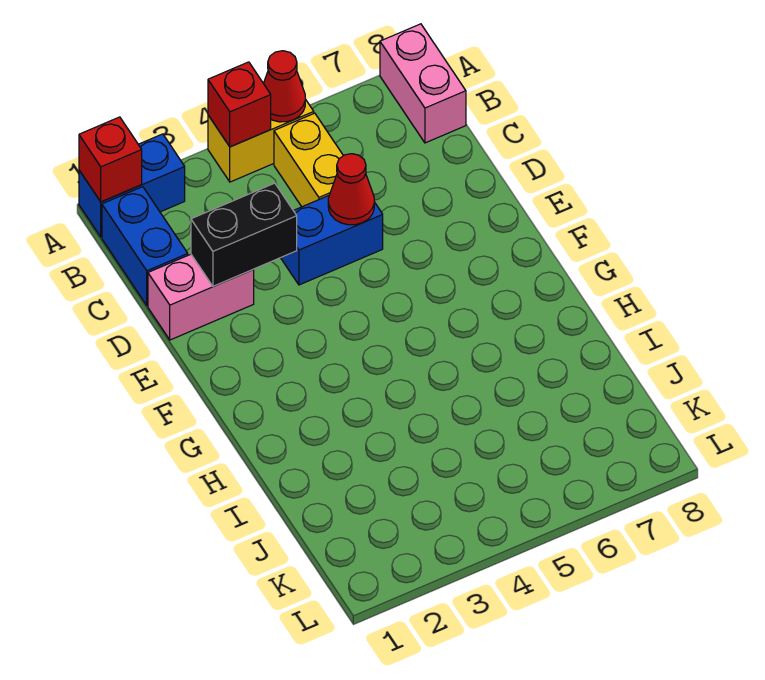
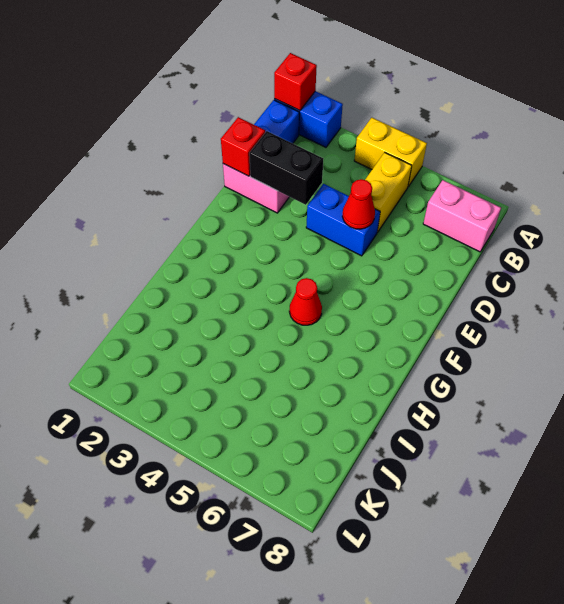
red 1x1 brick [208,62,271,147] -> red 1x1 brick moved to [221,117,265,176]
red 1x1 cone [263,51,305,122] -> red 1x1 cone moved to [289,278,322,325]
pink 1x2 brick [380,24,466,143] -> pink 1x2 brick turned to [423,180,501,252]

